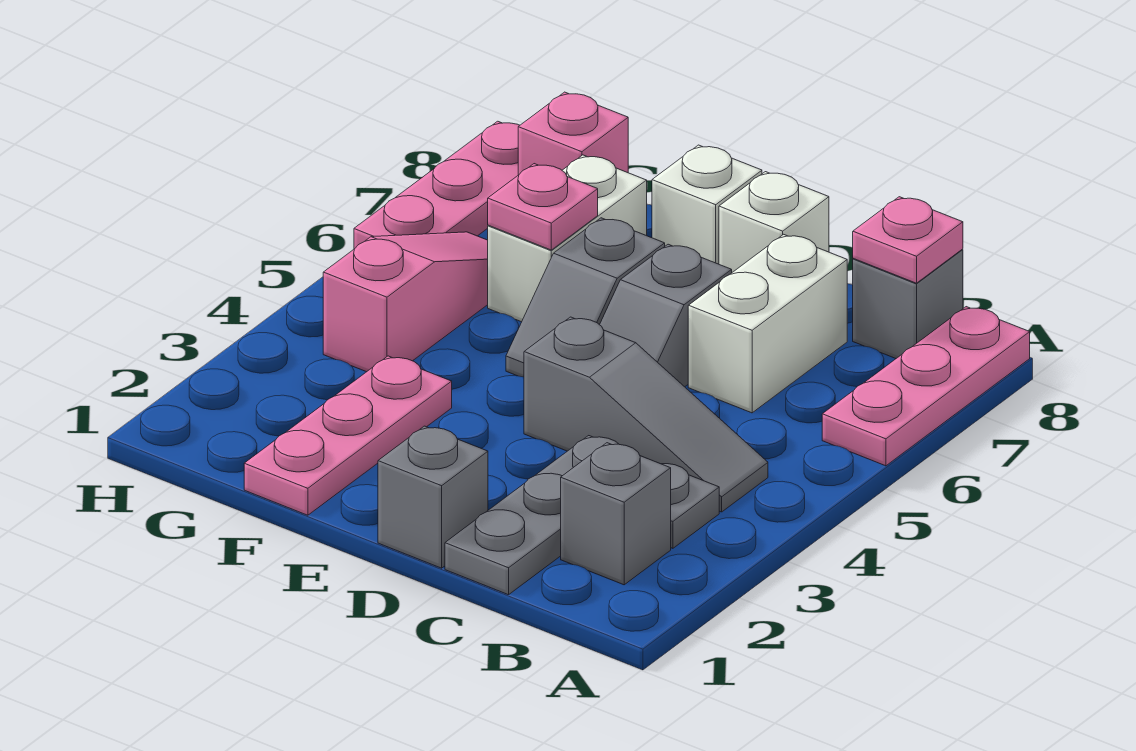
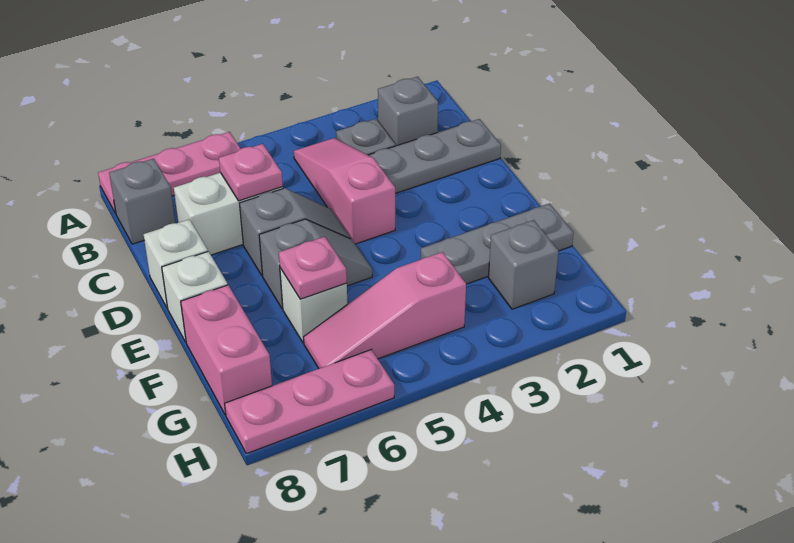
grey 1x3 slope [524,317,768,512] -> pink 1x3 slope [294,138,395,244]
pink 1x1 plate [853,197,963,283] -> pink 1x1 plate moved to [219,144,283,201]
grey 1x1 brick [378,426,488,568] -> grey 1x1 brick moved to [488,220,559,309]
pink 1x3 plate [244,356,452,515] -> grey 1x3 plate [421,204,574,284]
white 1x2 brick [488,155,647,322] -> white 1x1 brick [280,268,347,343]
pink 1x1 brick [518,92,628,175] -> pink 1x2 brick [181,285,272,415]

